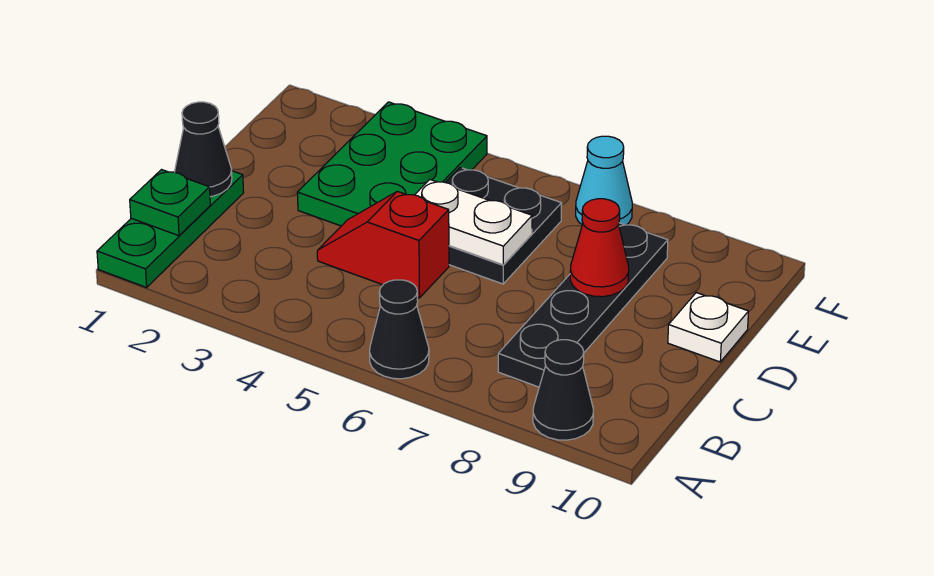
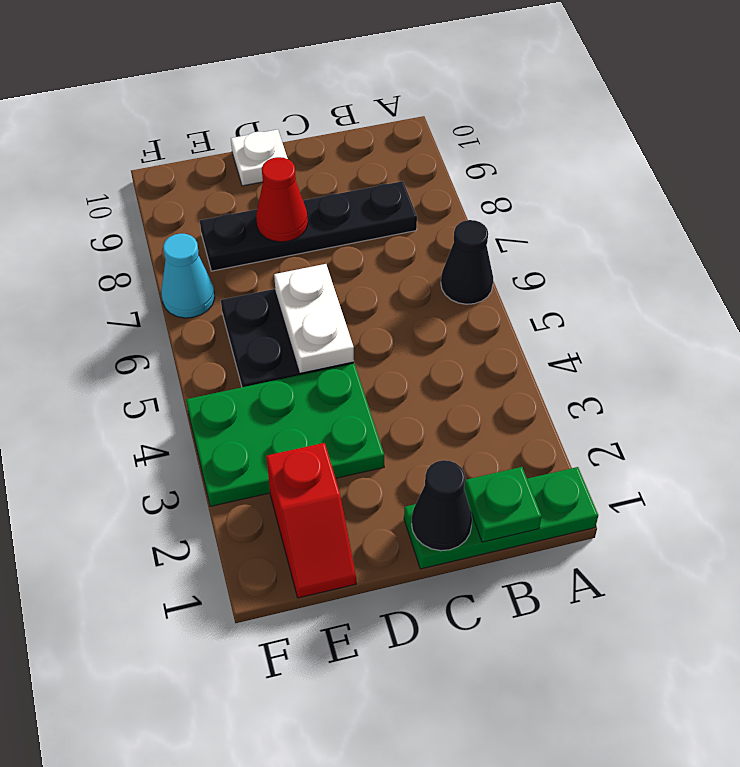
black 1x1 cone [533,340,593,440] -> none
red 1x2 slope [317,191,449,298] -> red 1x2 slope moved to [266,443,356,598]

